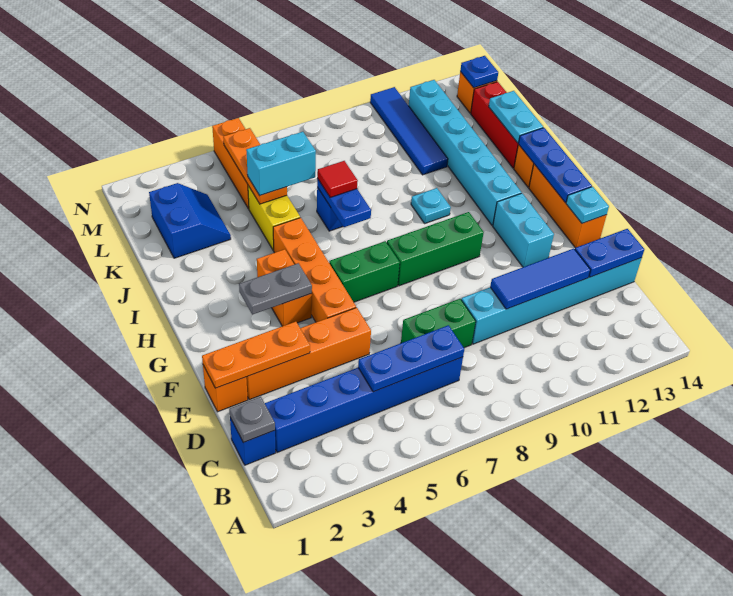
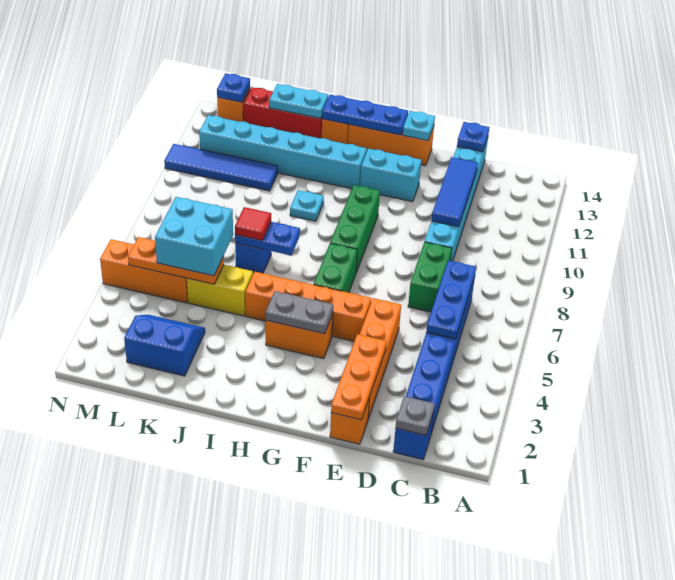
blue 1x2 plate [575,229,644,277] -> blue 1x1 plate [457,122,489,152]
grey 1x2 plate [239,263,312,315] -> grey 1x2 plate turned to [266,291,333,334]
cyan 1x2 brick [246,132,316,195] -> cyan 2x2 brick [155,197,233,276]

